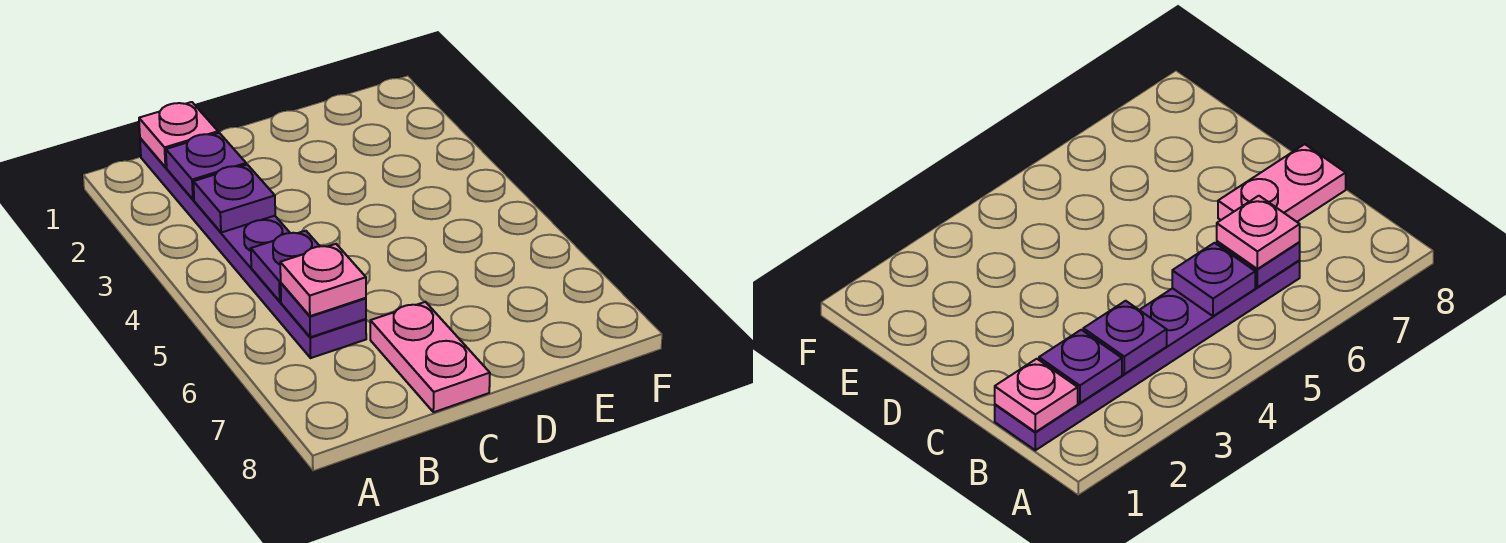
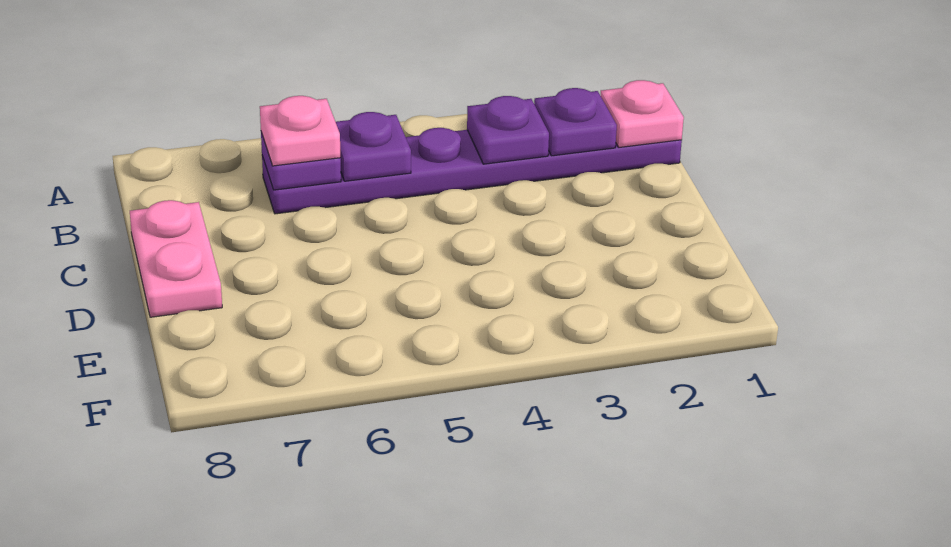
pink 1x2 plate [370,302,490,412] -> pink 1x2 plate turned to [130,200,222,317]

